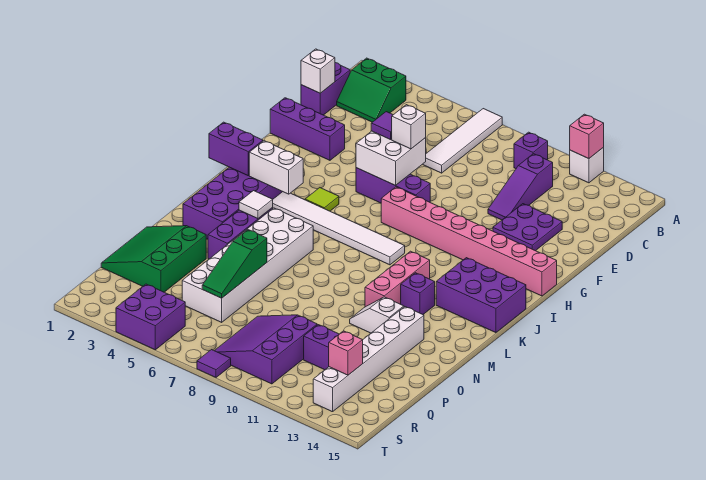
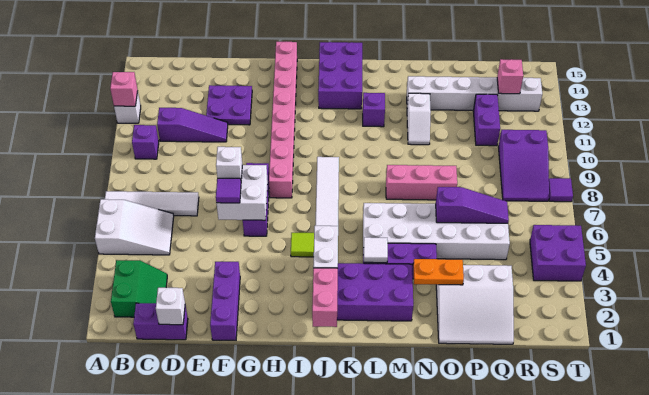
none -> white 2x3 slope [95,199,174,255]
purple 1x2 brick [209,122,263,175] -> pink 1x2 brick [312,268,338,327]
pink 1x3 brick [365,251,430,307] -> pink 1x3 brick moved to [386,165,457,200]
none -> orange 1x2 plate [413,259,464,285]
green 3x3 slope [101,226,206,292] -> white 3x3 slope [436,265,514,344]
green 1x3 slope [202,230,267,298] -> purple 1x3 slope [436,187,509,223]
purple 3x3 slope [214,315,317,384] -> purple 2x3 slope [498,130,549,201]

